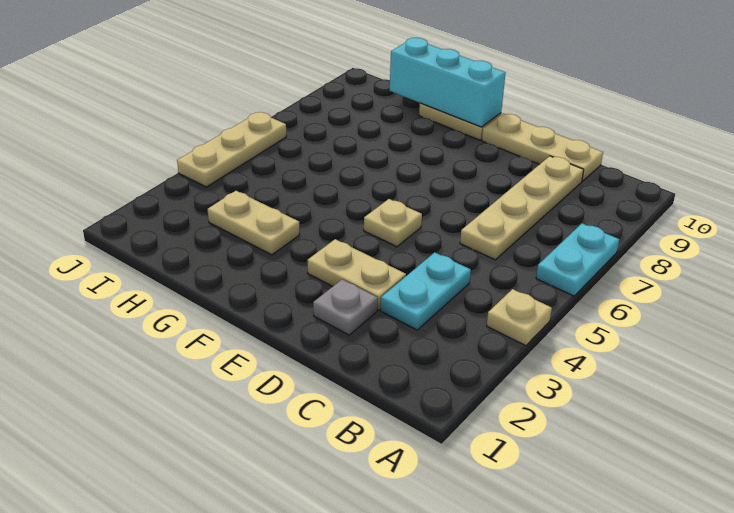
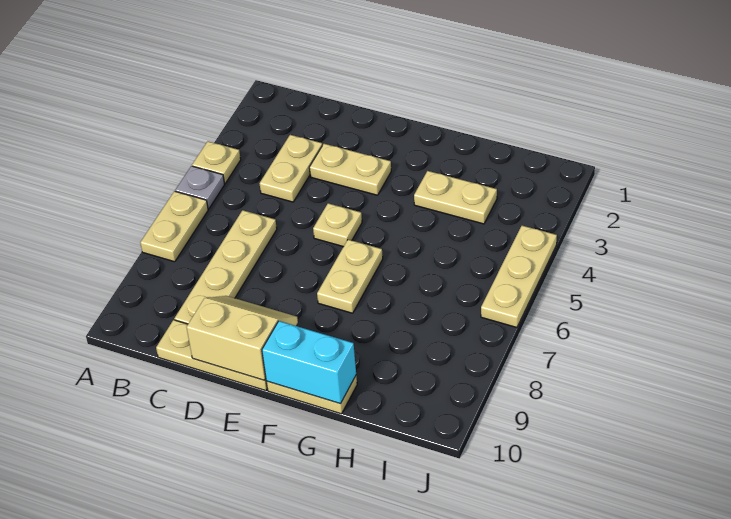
cyan 1x2 plate [536,224,619,296] -> tan 1x2 plate [140,191,208,262]
cyan 1x2 plate [381,252,471,330] -> tan 1x2 plate [260,135,322,202]
grey 1x1 plate [313,279,378,335] -> grey 1x1 plate moved to [175,166,225,209]
none -> tan 2x2 slope [186,296,298,380]
none -> tan 1x2 plate [317,240,383,313]
cyan 1x3 brick [390,38,505,127] -> cyan 1x2 brick [262,321,356,404]

